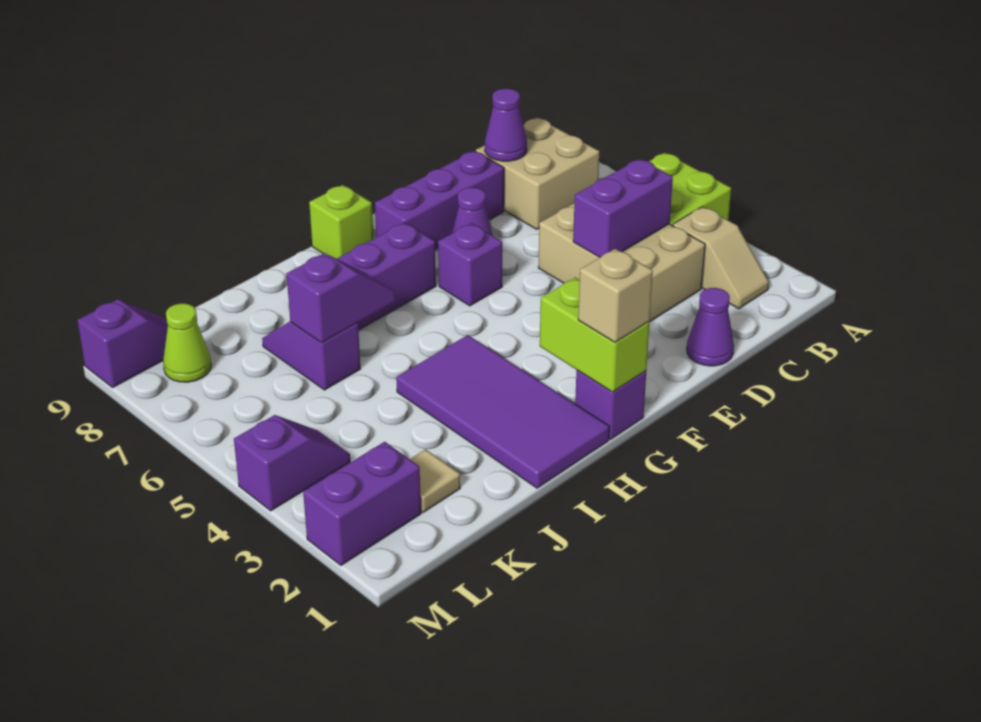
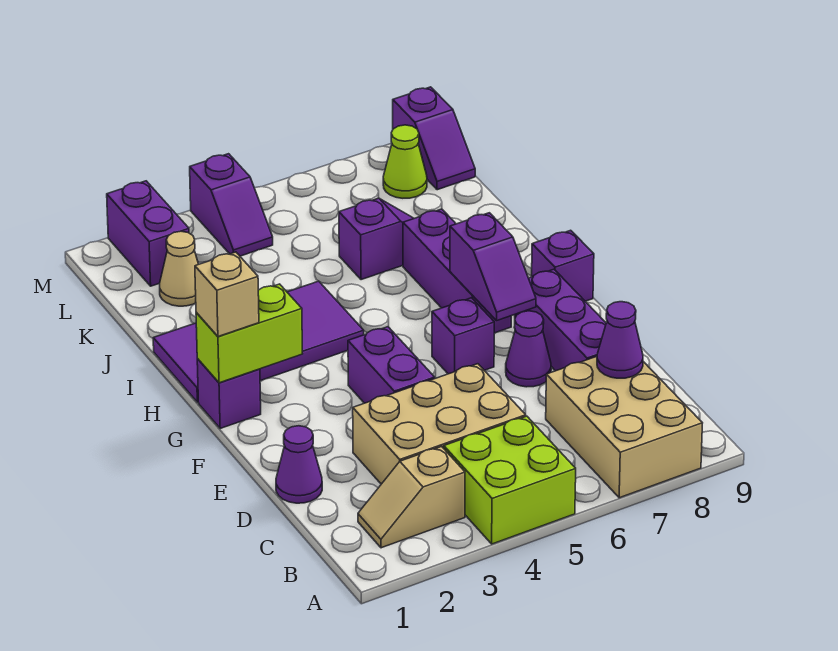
tan 2x2 brick [476,118,599,229] -> tan 2x3 brick [546,356,702,498]
purple 1x2 brick [573,159,673,257] -> purple 1x2 brick moved to [348,327,435,403]
lime 1x1 brick [309,185,373,259] -> purple 1x1 brick [532,230,594,301]
purple 1x2 slope [287,253,396,343] -> purple 1x2 slope moved to [450,213,536,321]
tan 1x1 tile [410,449,460,513] -> tan 1x1 cone [160,231,199,306]

